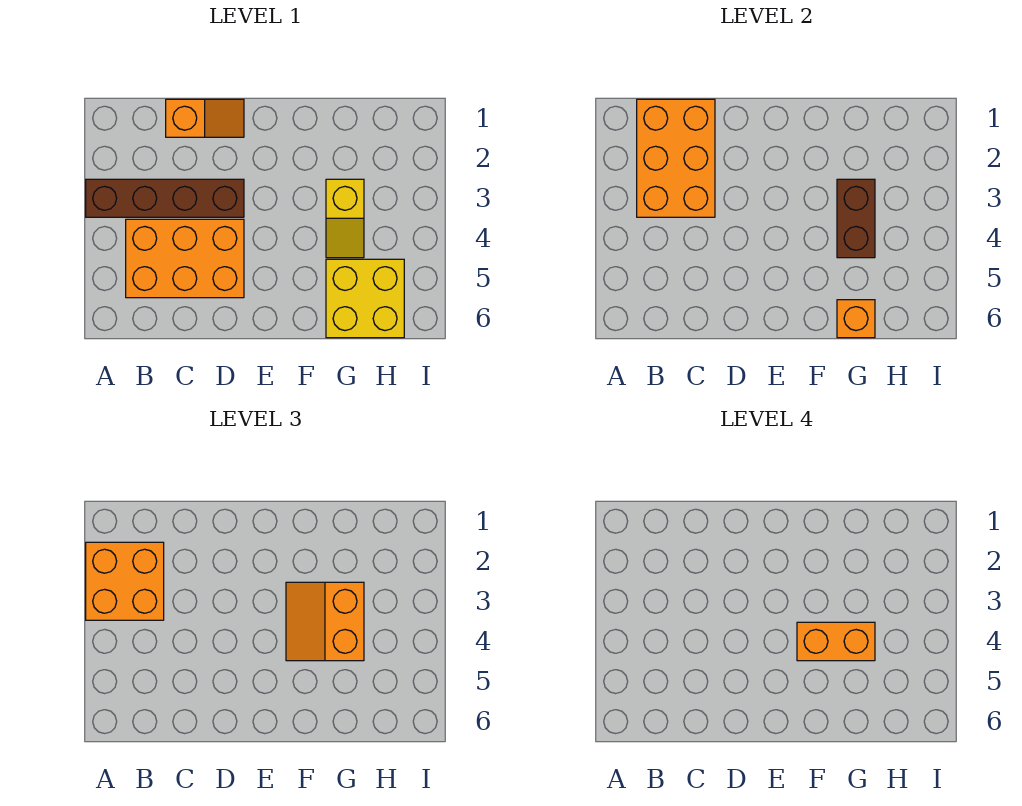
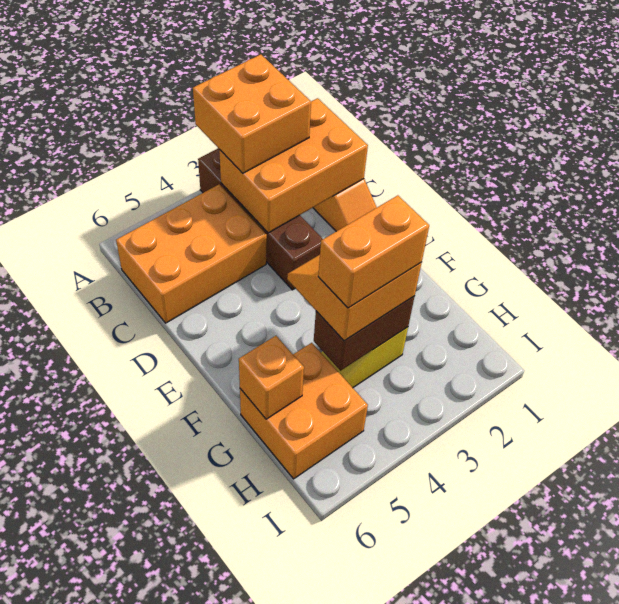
orange 2x3 brick [126,219,244,298] -> orange 2x3 brick turned to [116,184,267,323]
orange 1x2 brick [797,622,875,661] -> orange 1x2 brick turned to [318,195,429,308]
yellow 2x2 brick [326,259,404,338] -> orange 2x2 brick [240,343,368,479]

